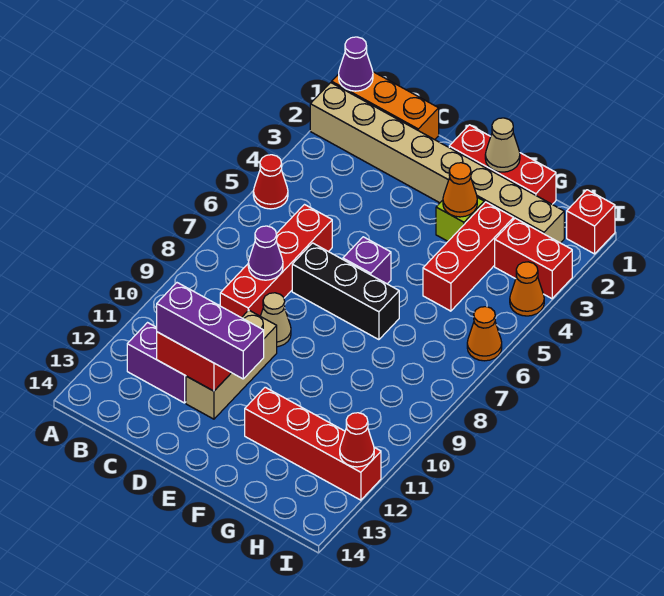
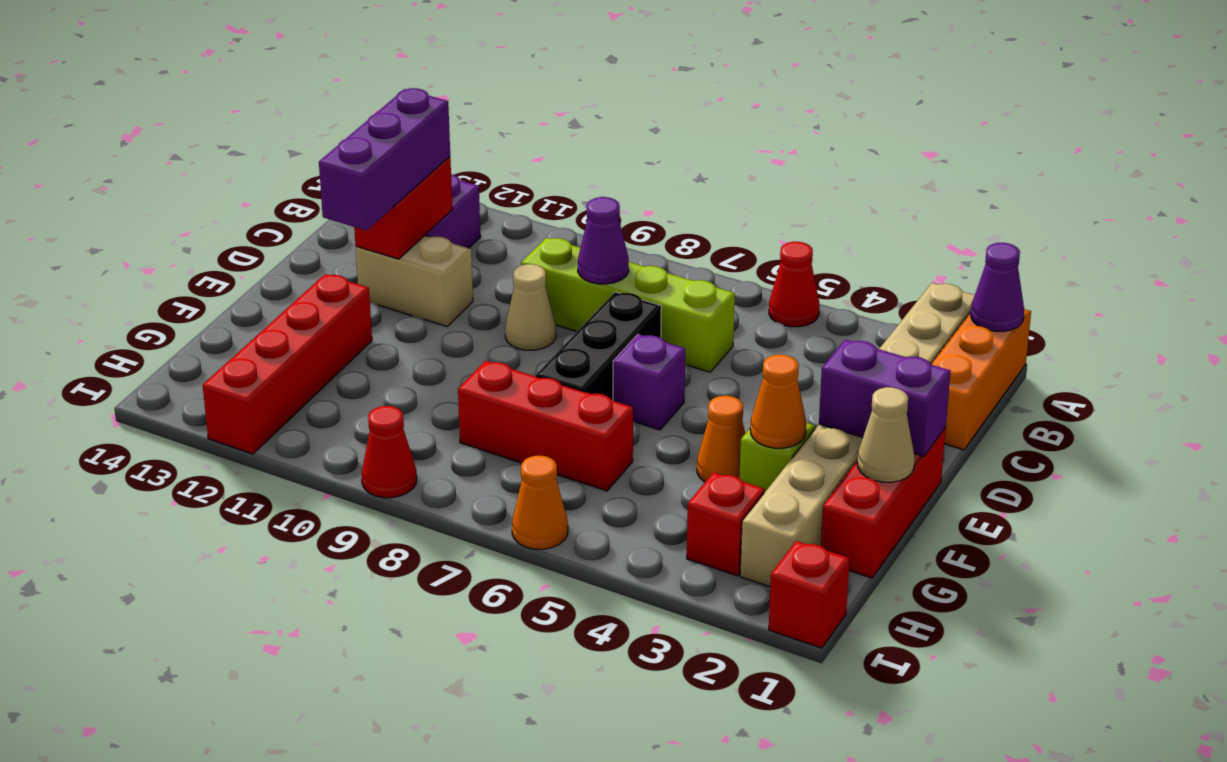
red 1x4 brick [220,205,332,318] -> lime 1x4 brick [521,238,735,372]
tan 1x3 brick [186,310,277,419] -> tan 1x2 brick [356,235,473,326]
none -> purple 1x2 brick [819,339,950,456]
red 1x3 brick [423,202,514,311] -> red 1x3 brick moved to [458,361,633,491]
red 1x2 brick [495,218,572,299] -> red 1x1 brick [687,472,765,576]
orange 1x1 cone [510,262,544,316] -> orange 1x1 cone moved to [697,396,745,482]
red 1x1 cone [340,413,374,467] -> red 1x1 cone moved to [362,406,417,498]

